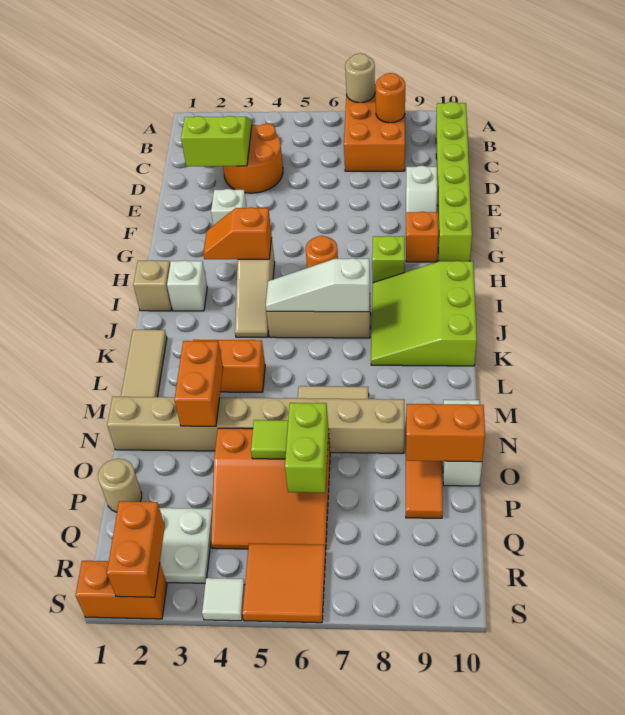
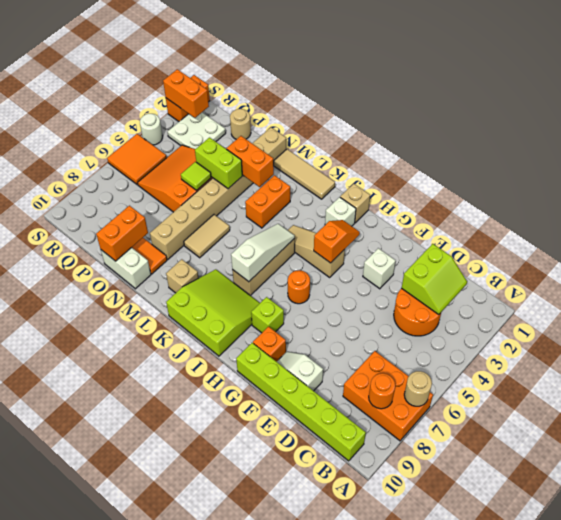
none -> tan 1x1 brick [166,259,199,293]
lime 1x2 brick [285,403,328,493] -> lime 1x2 brick moved to [195,138,242,189]
white 1x1 tile [202,578,245,621] -> white 1x1 round brick [140,114,163,145]

